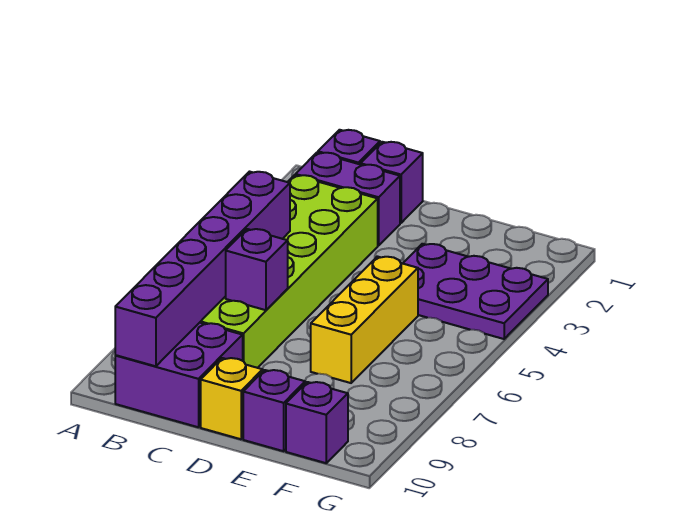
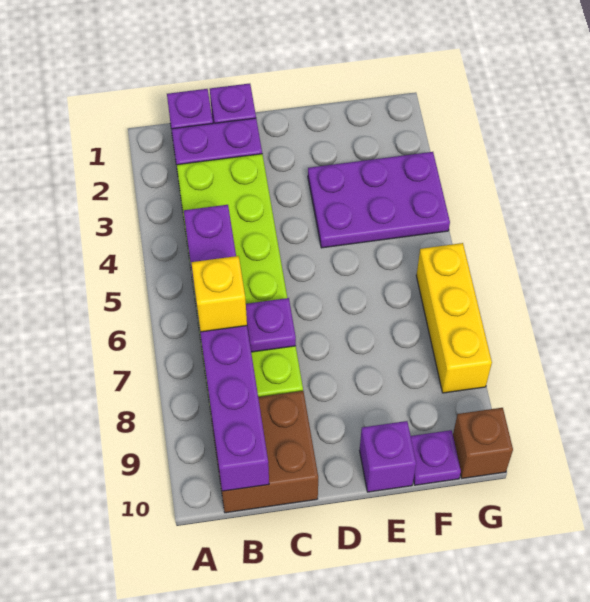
purple 2x2 brick [115,323,243,427] -> brown 2x2 brick [211,391,318,513]
purple 1x1 brick [226,229,288,310] -> purple 1x1 plate [246,298,296,352]
yellow 1x1 brick [201,358,263,439] -> yellow 1x1 brick moved to [191,256,247,332]
yellow 1x3 brick [311,256,418,383] -> yellow 1x3 brick moved to [416,243,492,393]
purple 1x1 brick [286,382,348,463] -> purple 1x1 plate [411,430,461,485]
none -> brown 1x1 brick [453,408,513,478]

